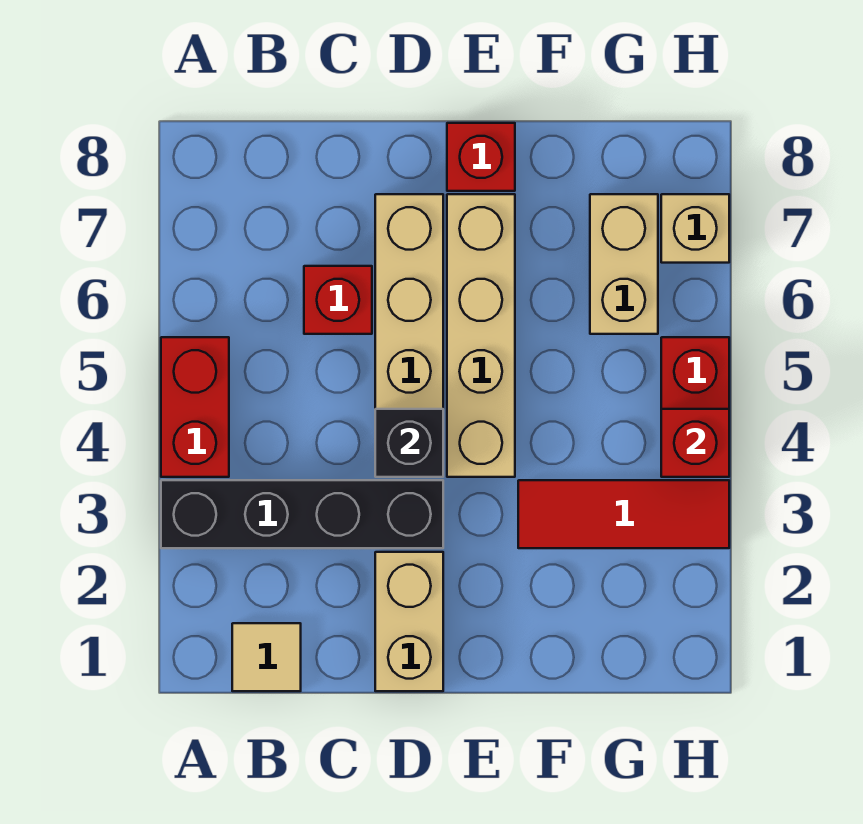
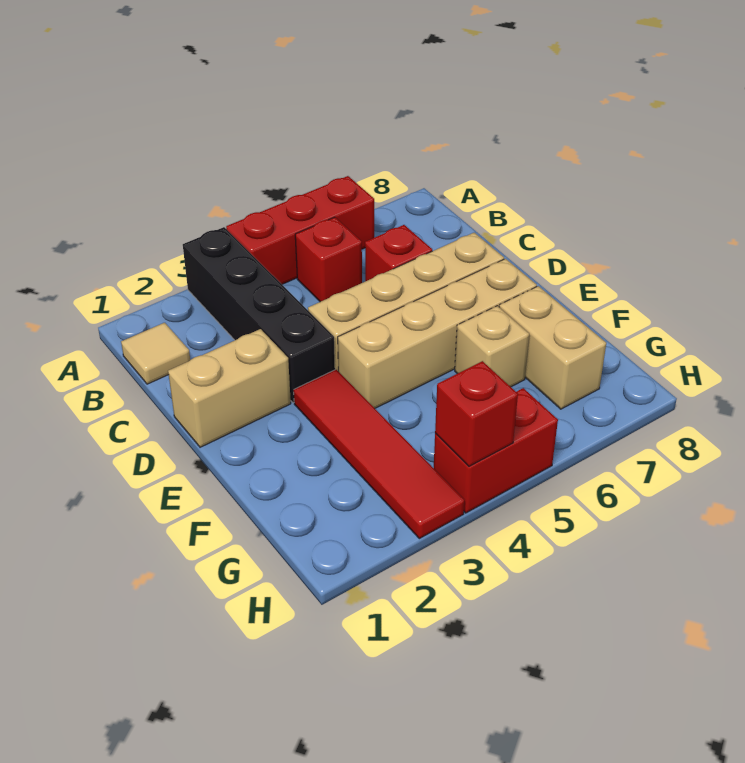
red 1x2 brick [161,337,229,477] -> red 1x3 brick [226,176,374,284]
black 1x1 brick [375,409,443,477] -> none
red 1x1 brick [447,123,515,191] -> red 1x1 brick moved to [295,217,362,302]
red 1x3 tile [518,480,729,548] -> red 1x4 tile [294,370,464,539]
tan 1x2 brick [590,194,658,334] -> tan 1x2 brick turned to [499,286,606,409]
tan 1x1 brick [661,194,729,263] -> tan 1x1 brick moved to [455,306,529,387]

